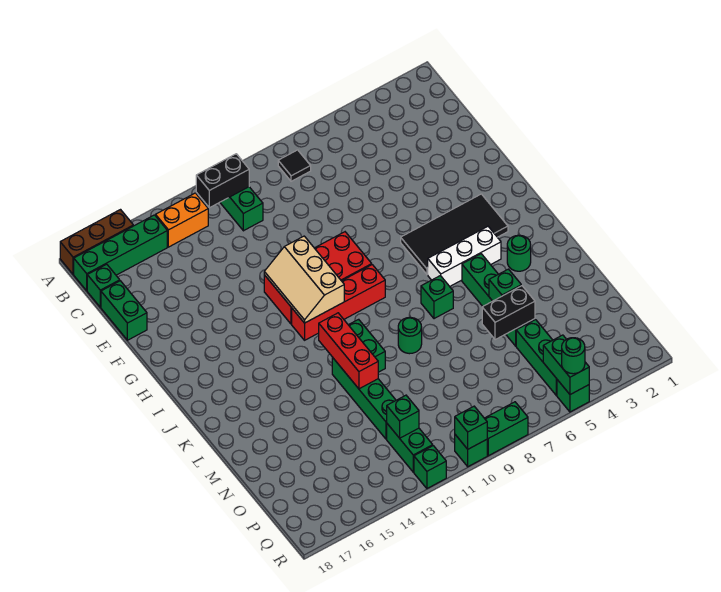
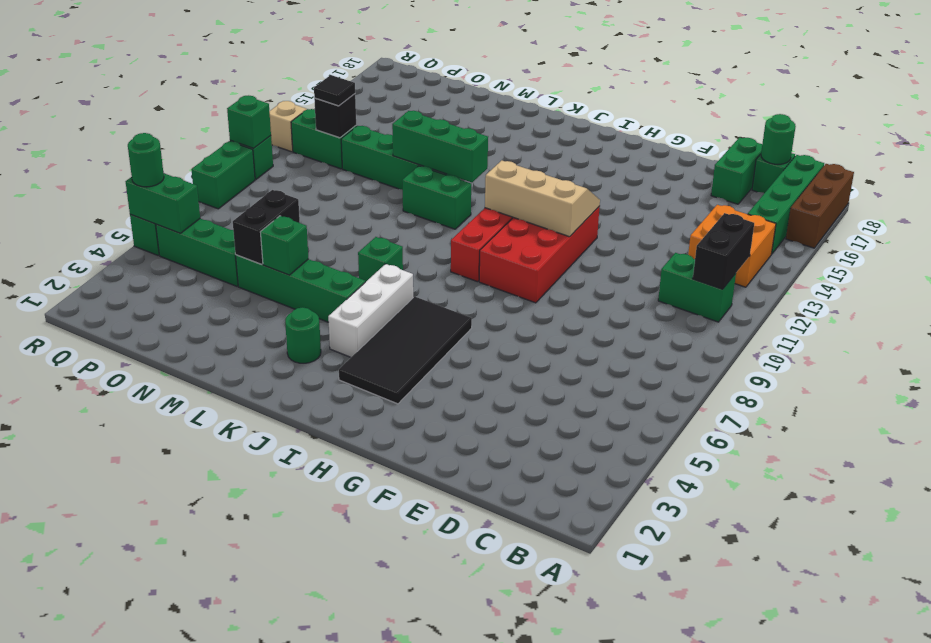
black 1x1 tile [278,150,311,181] -> black 1x1 tile moved to [314,75,355,106]
orange 1x2 brick [156,193,208,247] -> orange 2x2 brick [688,205,776,287]
green 1x2 brick [101,281,147,340] -> green 1x2 brick turned to [711,137,762,204]
red 1x3 brick [319,313,378,389] -> green 1x3 brick [392,111,488,182]
green 1x1 round brick [398,317,422,354] -> green 1x1 round brick moved to [761,114,796,164]
green 1x1 brick [387,395,419,438] -> black 1x1 brick [314,94,356,138]
green 1x1 brick [414,446,446,488] -> tan 1x1 brick [269,101,307,152]

